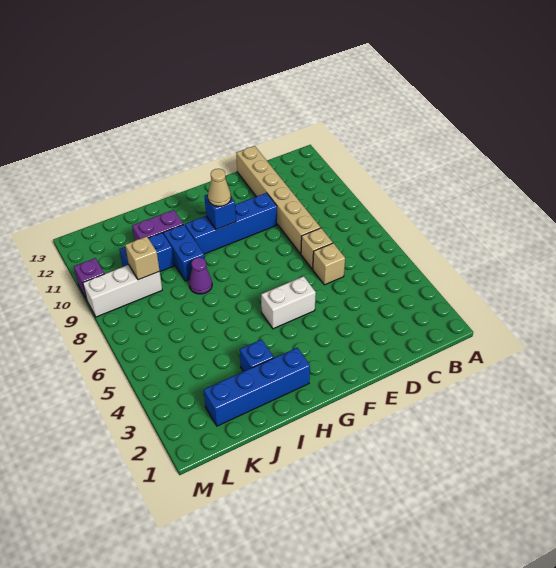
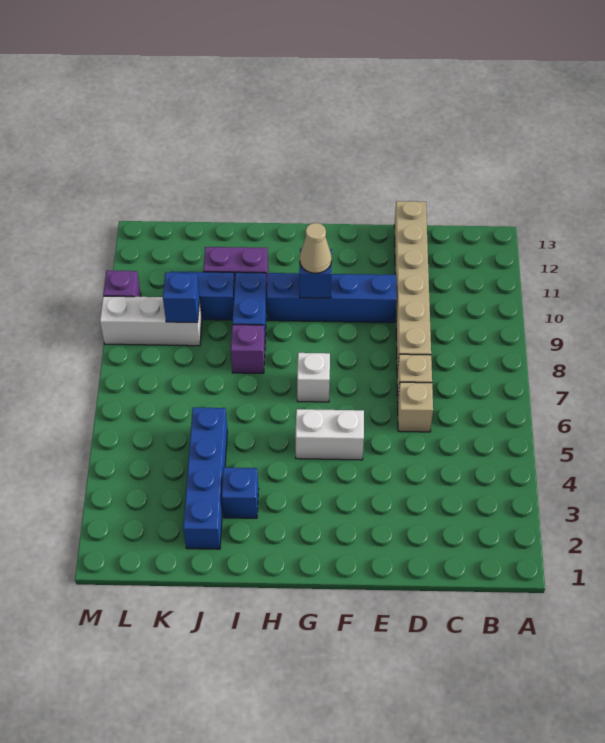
none -> white 1x1 brick [297,353,330,402]
blue 1x4 brick [204,348,310,426] -> blue 1x4 brick turned to [183,408,227,549]
purple 1x1 cone [189,258,212,294] -> purple 1x1 brick [231,325,265,373]
tan 1x1 brick [125,236,159,280] -> blue 1x1 brick [163,273,200,323]

